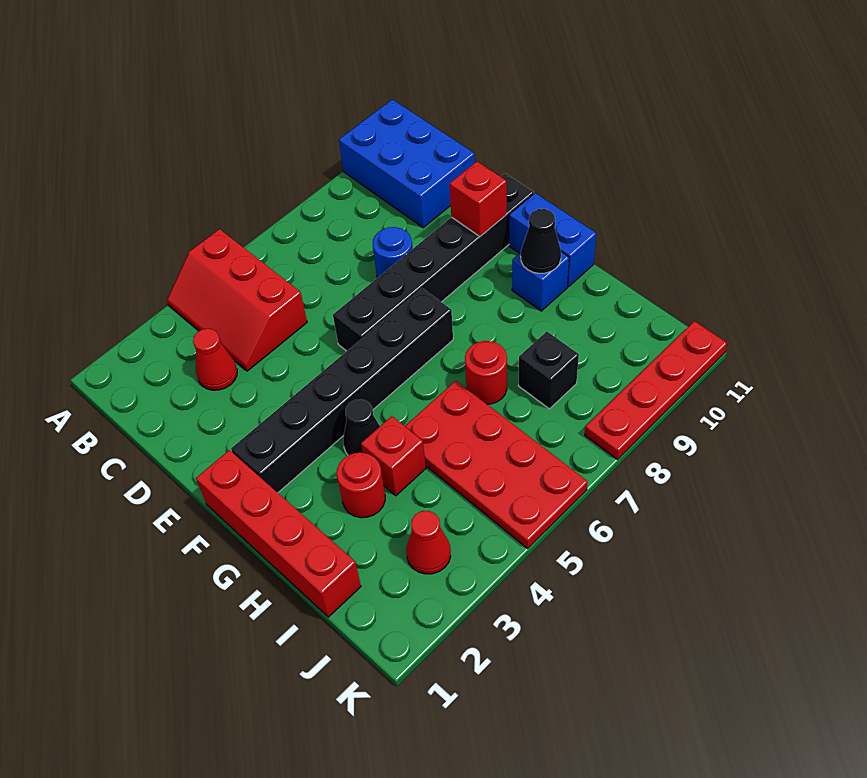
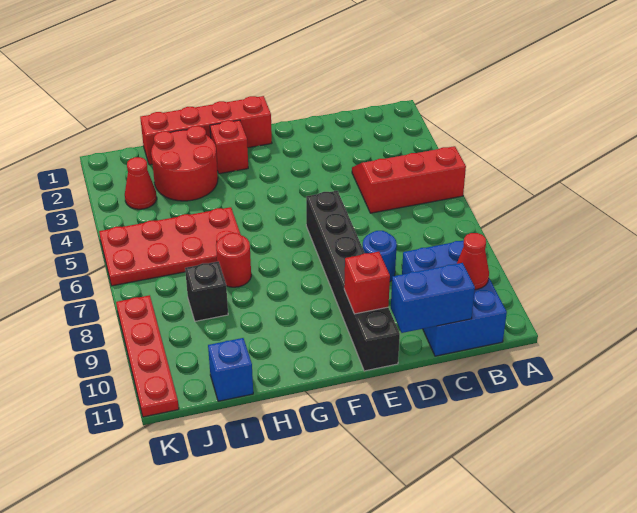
blue 2x3 brick [339,99,475,228] -> blue 2x3 brick turned to [402,240,507,356]
red 1x1 cone [193,329,237,390] -> red 1x1 cone moved to [457,233,489,290]
black 1x6 brick [231,288,453,493] -> none
blue 1x2 brick [509,193,596,287] -> blue 1x2 brick moved to [391,263,475,333]
black 1x1 cone [343,399,380,455] -> none
blue 1x1 brick [512,252,569,311] -> blue 1x1 brick moved to [208,338,253,401]
black 1x1 cone [521,209,561,273] -> none
red 1x1 round brick [337,453,385,518] -> red 2x2 round brick [151,126,218,201]
red 1x1 brick [361,416,426,496] -> red 1x1 brick moved to [210,120,248,174]

